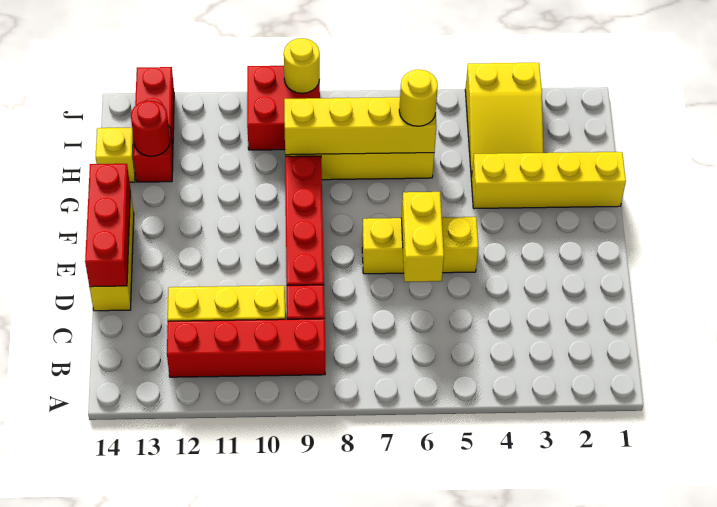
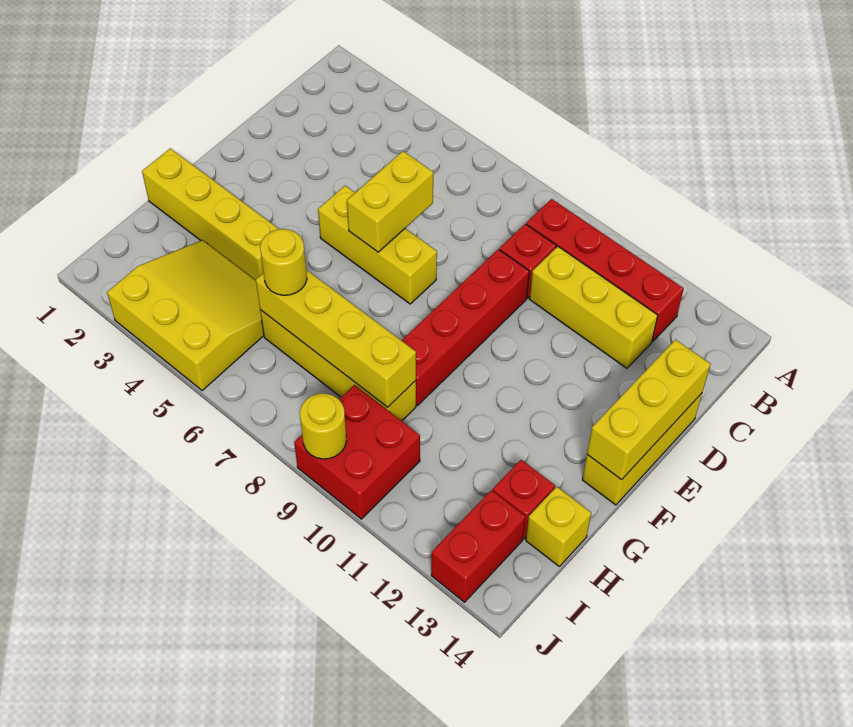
red 1x3 brick [85,164,130,287] -> yellow 1x3 brick [587,340,711,480]
yellow 2x3 slope [465,63,544,177] -> yellow 3x3 slope [107,240,264,391]
red 1x1 round brick [131,101,170,156] -> none

